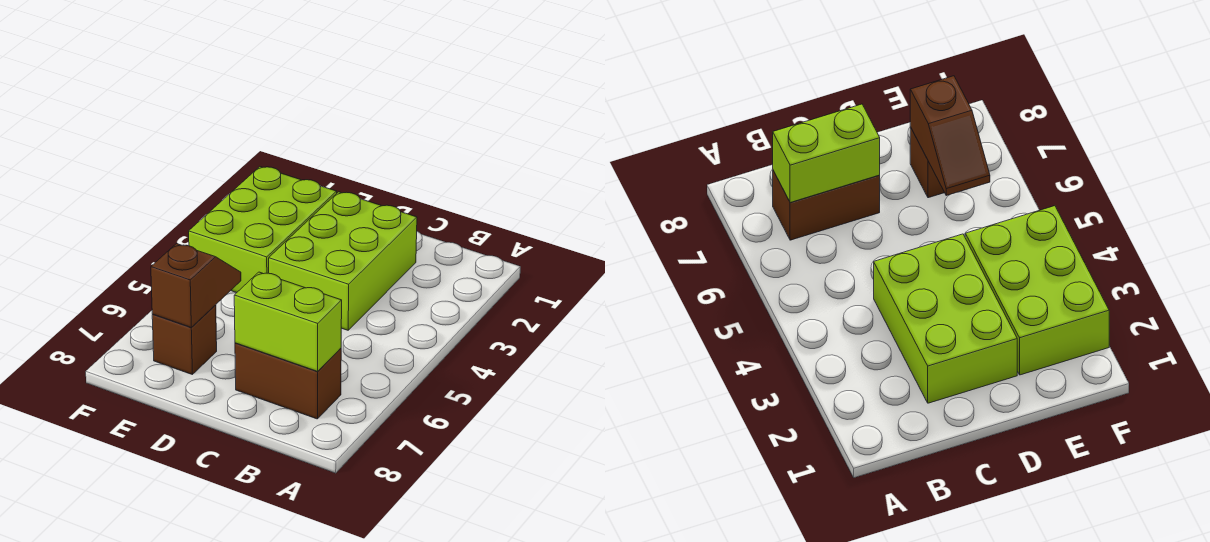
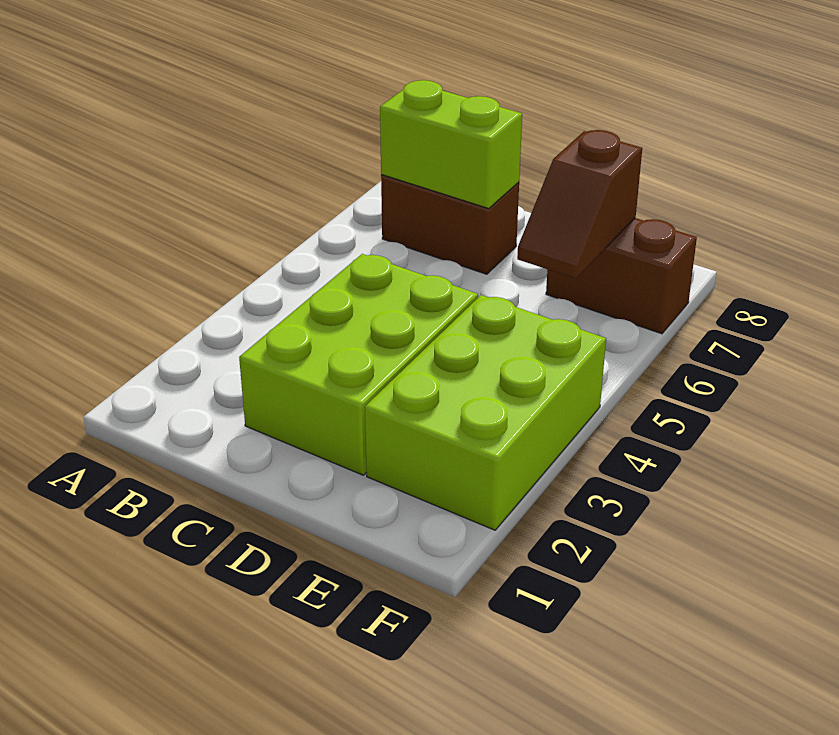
brown 1x1 brick [152,305,217,375] -> brown 1x2 brick [546,218,697,334]

